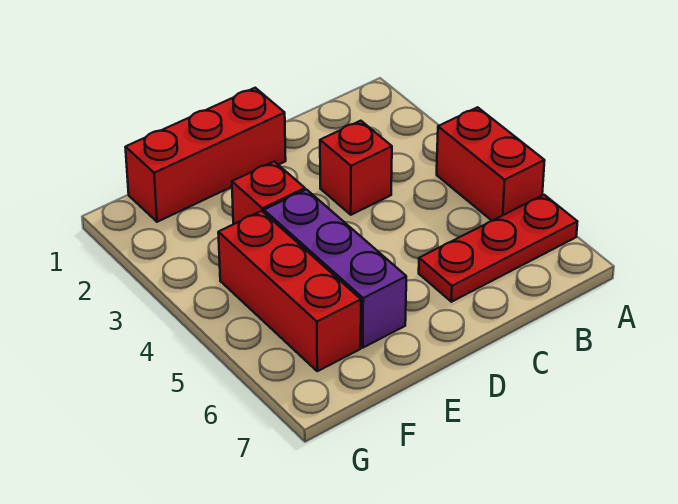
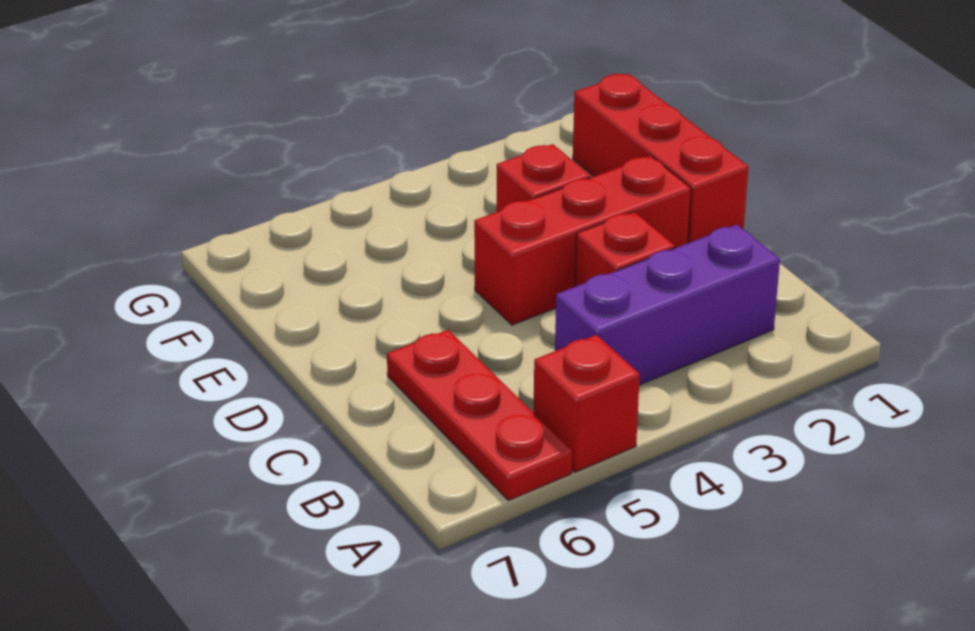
red 1x2 brick [437,107,545,221] -> red 1x1 brick [534,335,640,472]
purple 1x3 brick [264,190,406,348] -> purple 1x3 brick moved to [555,225,780,385]
red 1x3 brick [218,211,361,371] -> red 1x3 brick moved to [474,156,691,325]

